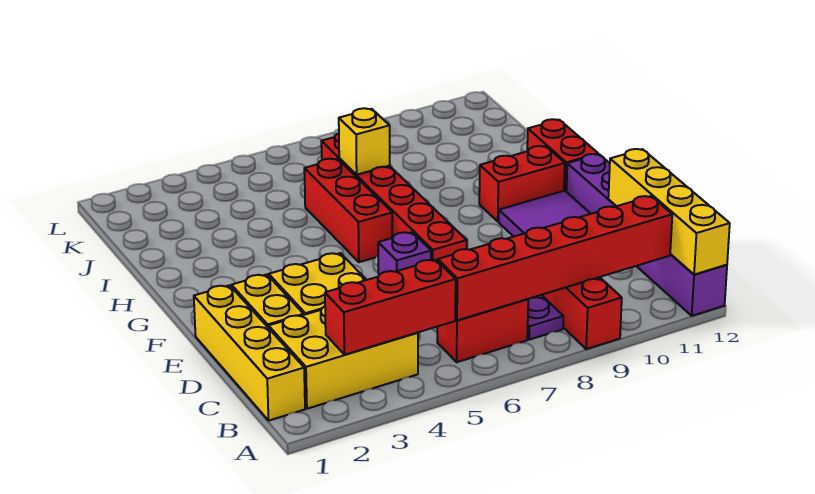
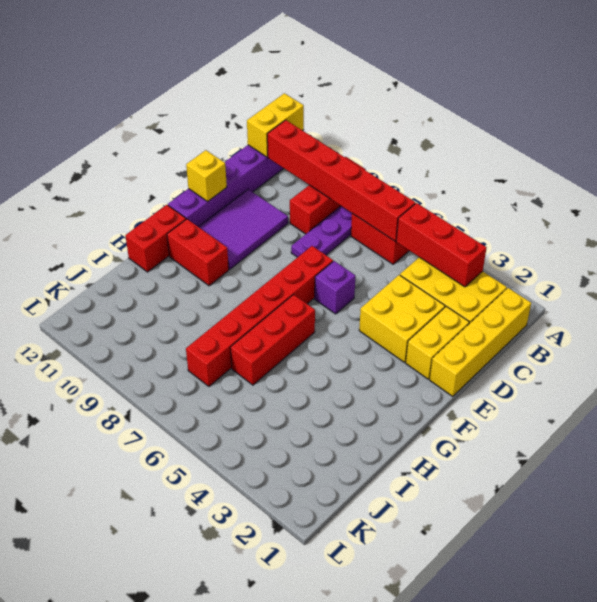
yellow 1x4 brick [608,149,730,275] -> yellow 1x2 brick [247,93,304,157]
yellow 1x1 brick [339,108,390,175] -> yellow 1x1 brick moved to [186,150,227,202]

